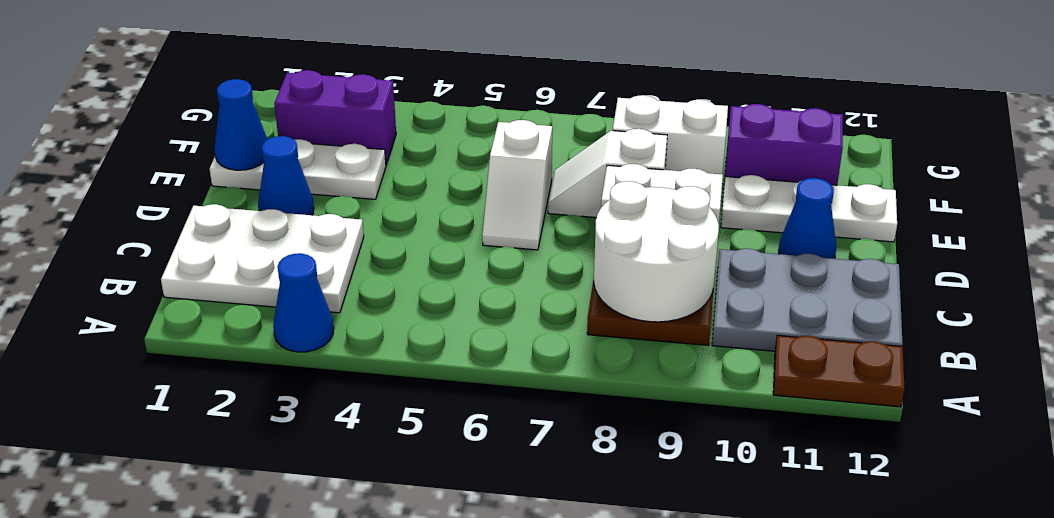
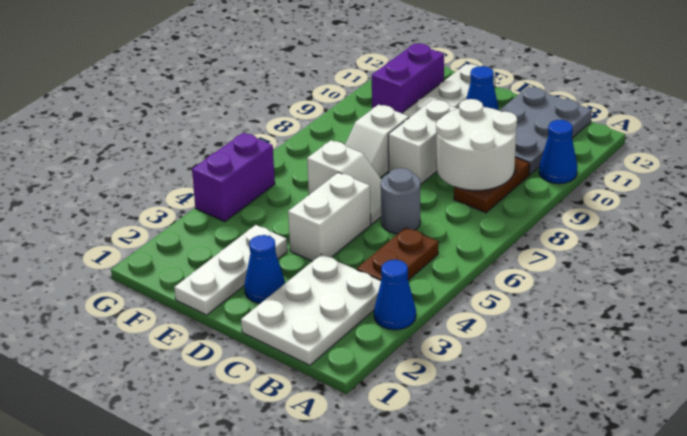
brown 1x2 plate [773,335,904,407] -> brown 1x2 plate moved to [357,228,438,280]
none -> grey 1x1 round brick [381,168,420,234]
blue 1x1 cone [214,79,267,170] -> blue 1x1 cone moved to [539,120,577,184]
purple 1x2 brick [274,70,396,165] -> purple 1x2 brick moved to [192,133,275,221]
white 1x2 brick [613,95,728,174] -> white 1x2 brick moved to [288,172,371,261]

